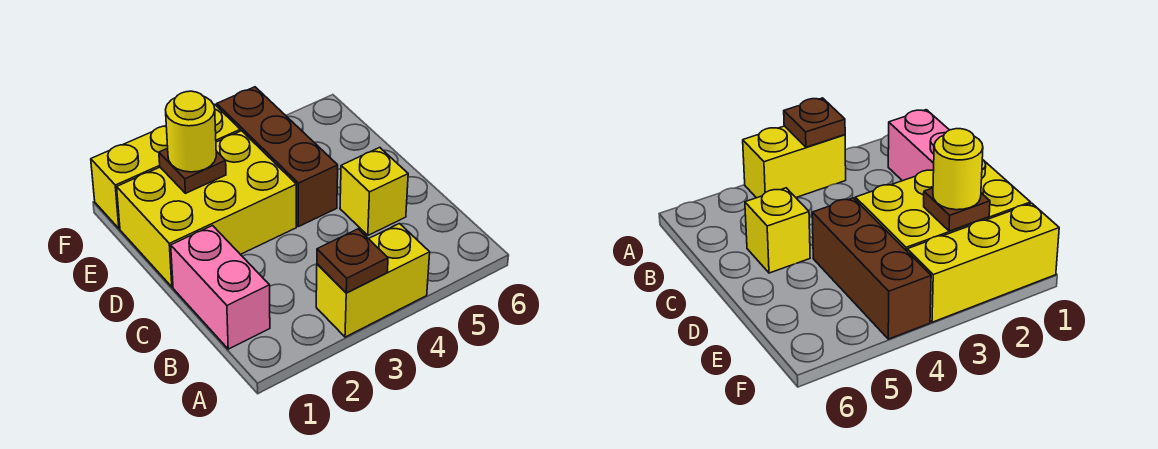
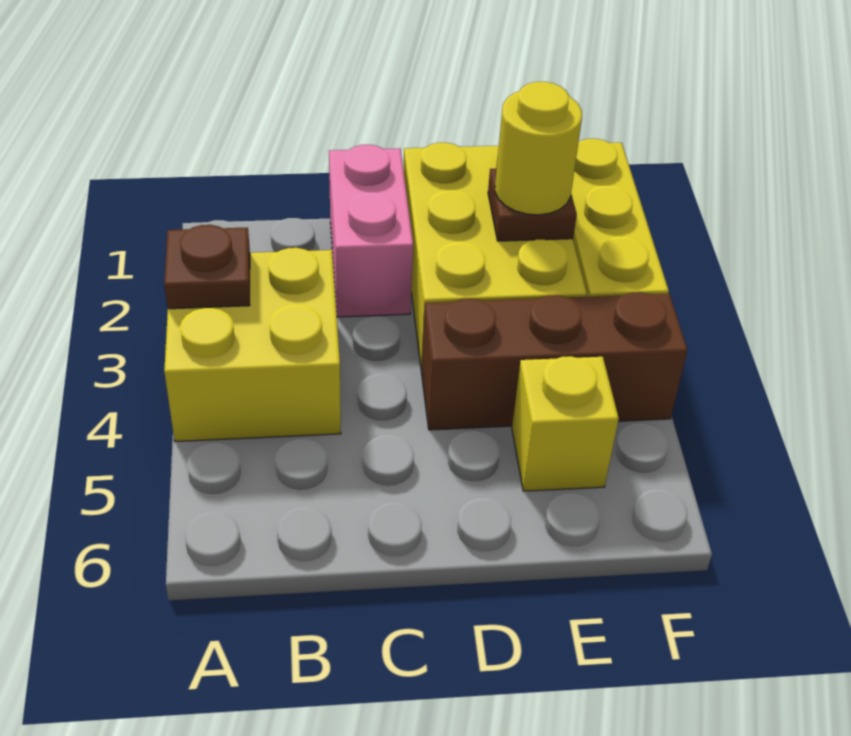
yellow 1x2 brick [316,224,430,337] -> yellow 2x2 brick [164,248,341,442]
pink 1x2 brick [171,226,270,349] -> pink 1x2 brick turned to [329,145,413,317]
yellow 1x1 brick [340,147,408,235] -> yellow 1x1 brick moved to [512,356,619,491]

